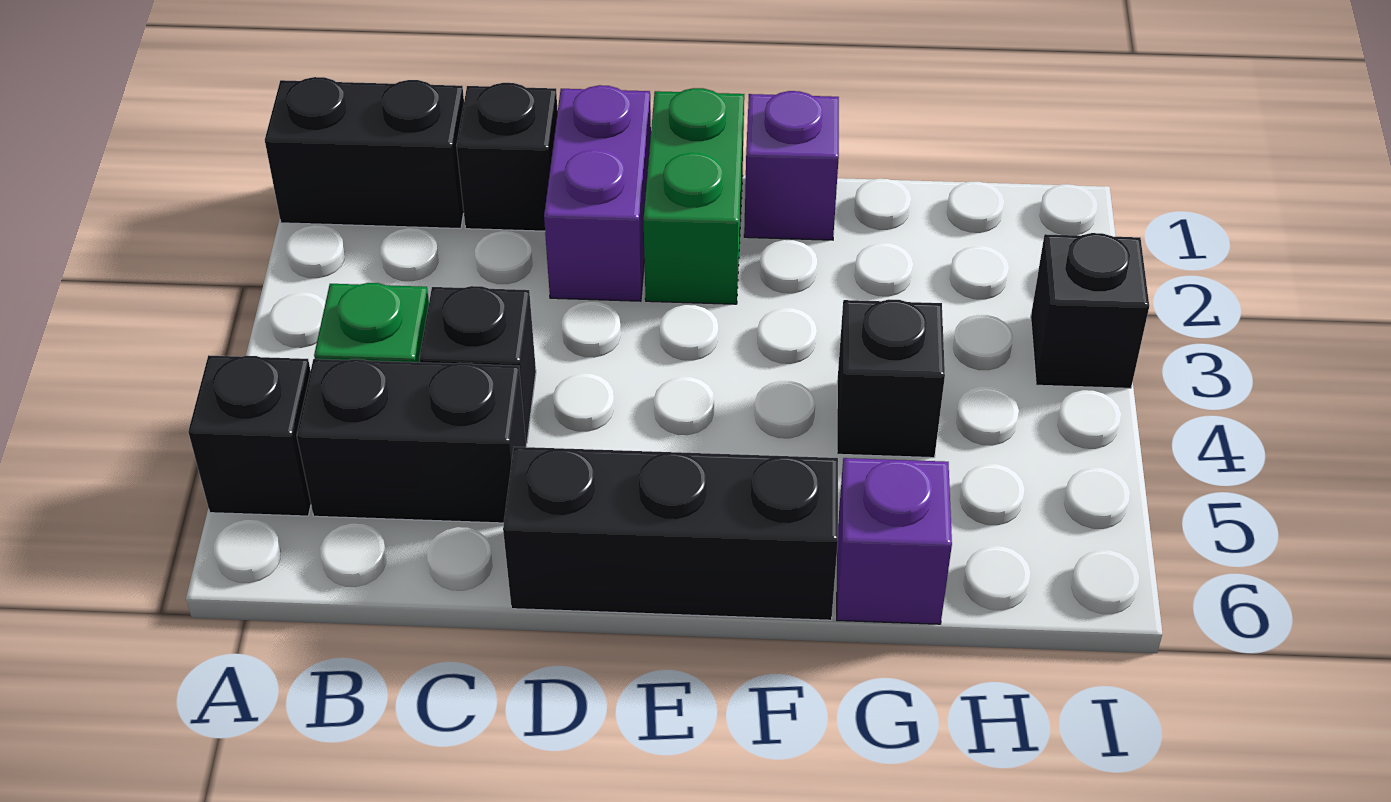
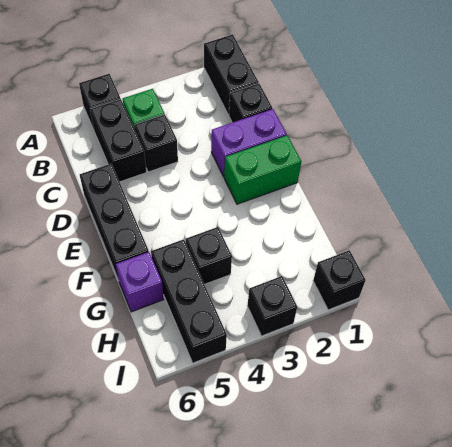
purple 1x1 brick [744,91,839,240] -> none
none -> black 1x3 brick [151,239,227,363]
none -> black 1x1 brick [313,250,366,310]

